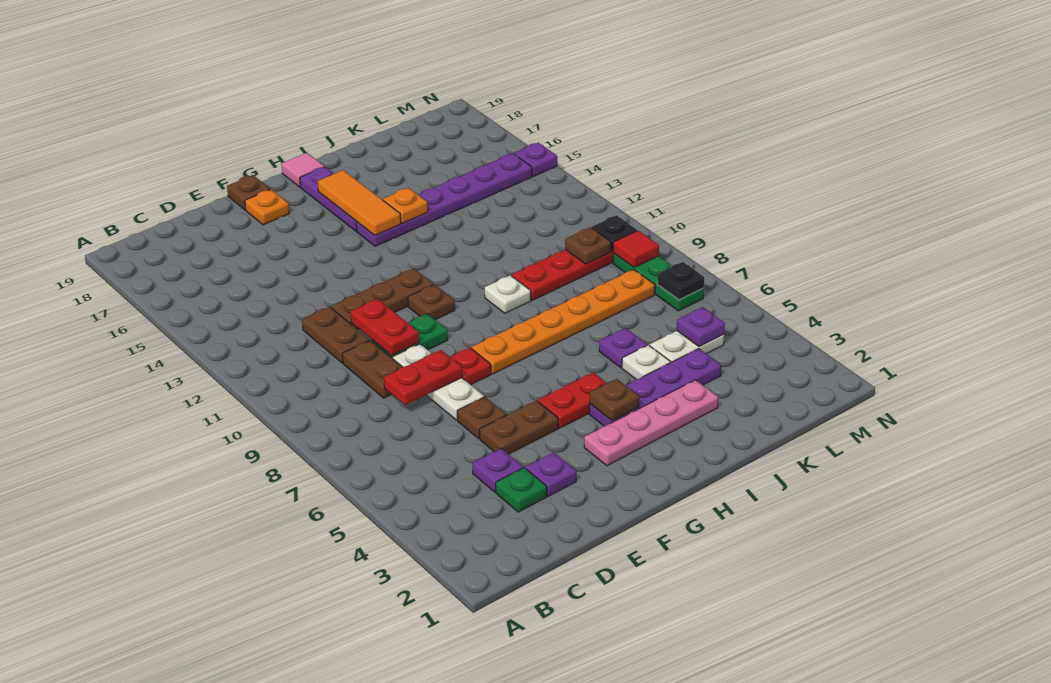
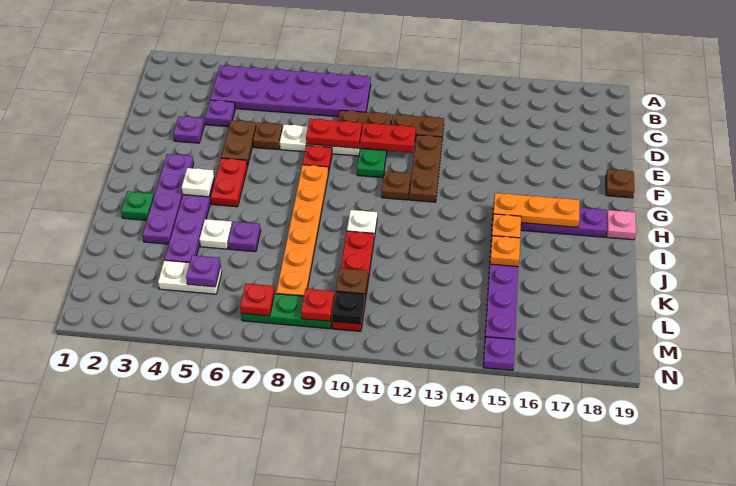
none -> purple 2x6 plate [210,65,371,117]
green 1x1 plate [496,468,547,512] -> green 1x1 plate moved to [121,191,154,220]
red 1x2 plate [384,350,462,405] -> red 1x2 plate turned to [306,119,362,148]
orange 1x1 plate [245,189,289,225] -> orange 1x1 plate moved to [490,236,520,267]
pink 1x4 plate [584,380,718,466] -> purple 1x4 plate [142,154,194,244]
brown 1x1 plate [590,379,639,421] -> white 1x1 plate [182,168,214,197]
orange 1x3 tile [318,170,401,235] -> orange 1x3 plate [493,193,579,227]
pink 1x1 tile [282,153,324,187] -> pink 1x1 plate [607,210,636,240]
white 1x2 plate [650,331,724,362] -> white 1x2 plate turned to [158,260,222,294]
black 1x1 plate [657,262,704,300] -> red 1x1 plate [240,284,274,316]
red 1x1 tile [613,231,659,267] -> red 1x1 plate [301,289,334,321]

